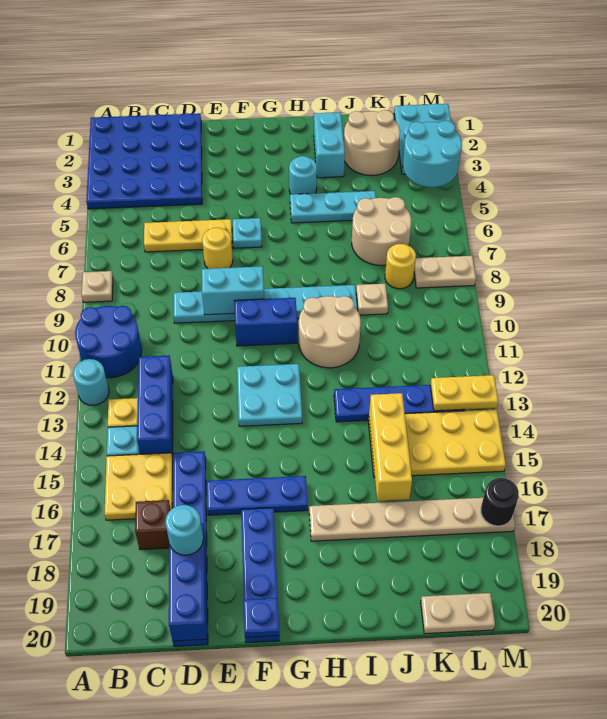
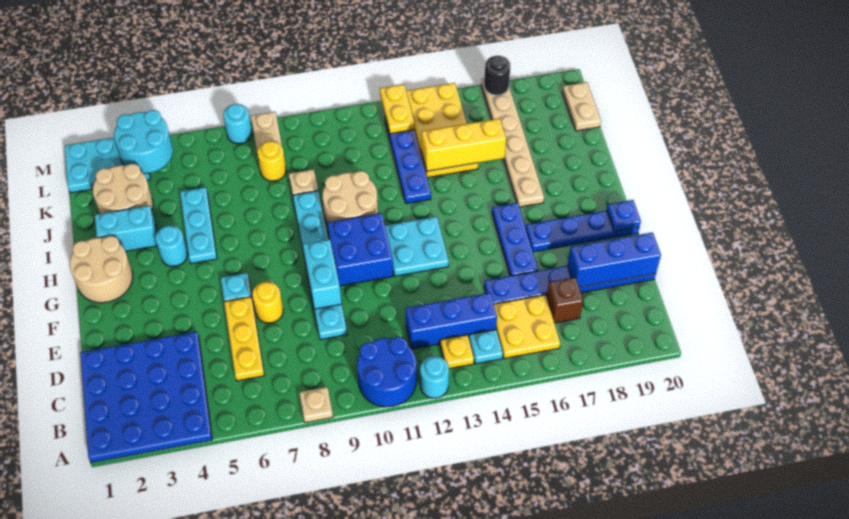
cyan 1x1 round brick [165,505,203,555] -> cyan 1x1 round brick moved to [223,104,252,144]
blue 1x2 brick [234,298,297,346] -> blue 2x2 brick [328,213,393,286]
tan 2x2 round brick [352,197,411,265] -> tan 2x2 round brick moved to [69,236,133,303]

